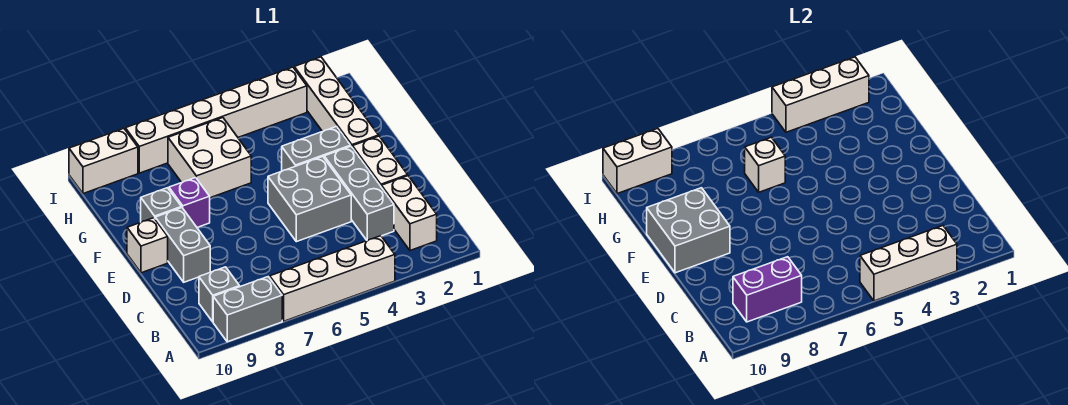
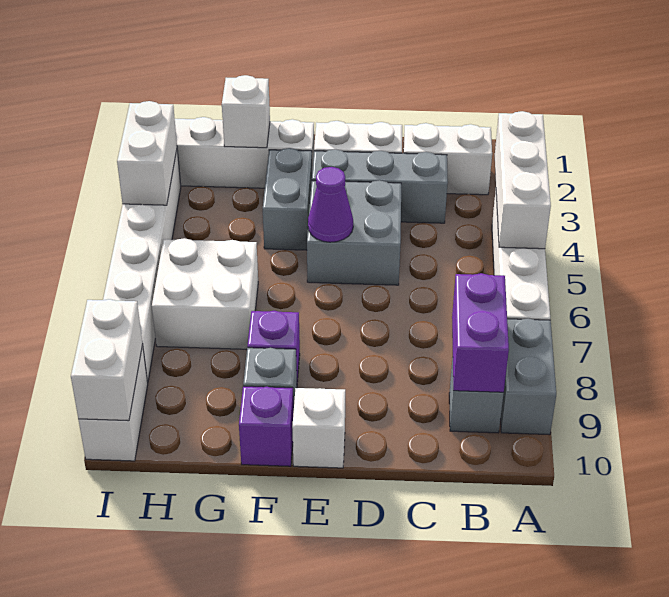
grey 1x2 brick [155,208,210,282] -> none
none -> purple 1x1 cone [308,167,353,242]
grey 2x2 brick [647,188,730,273] -> none
none -> purple 1x1 brick [239,386,294,466]
white 1x1 brick [745,137,785,192] -> white 1x1 brick moved to [222,75,270,148]
white 1x3 brick [772,57,869,132] -> white 1x2 brick [117,101,177,205]

